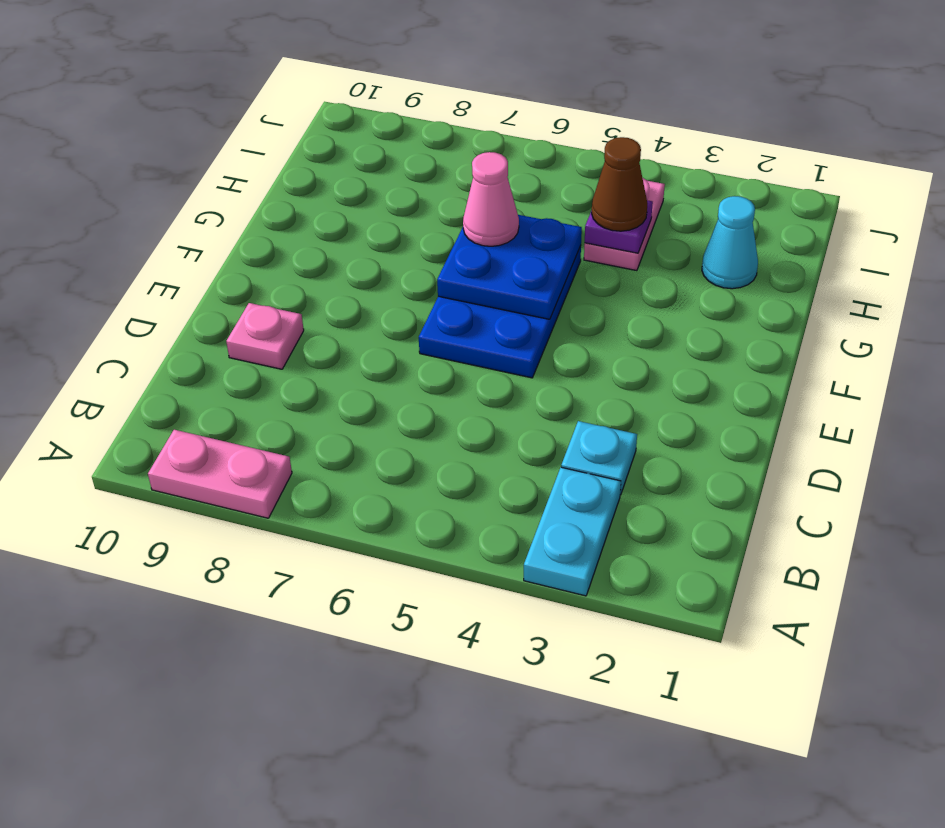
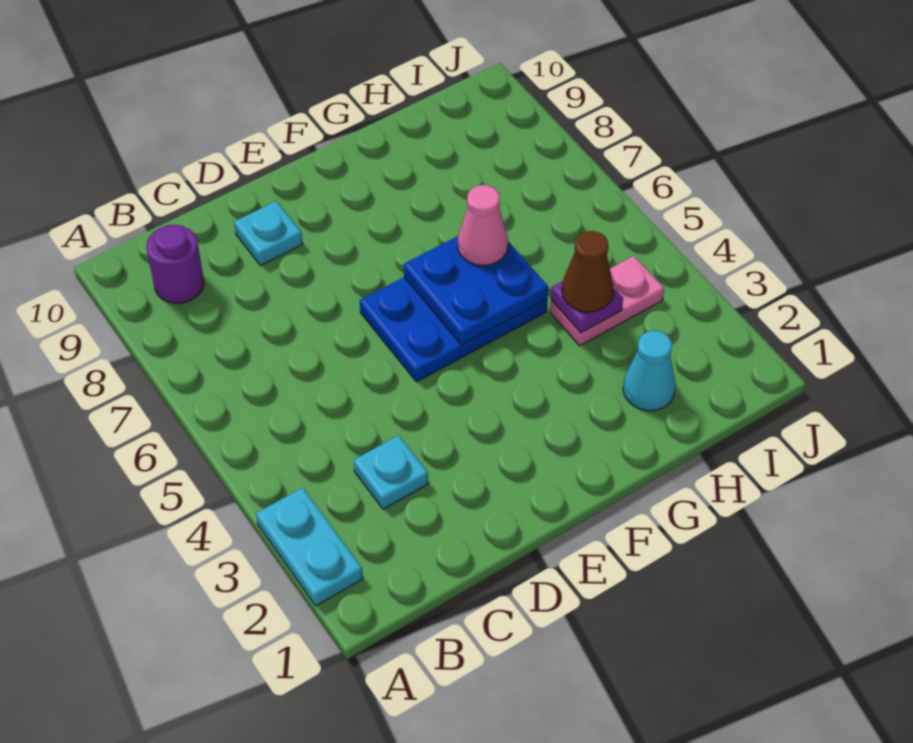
cyan 1x2 plate [524,467,621,596] -> cyan 1x2 plate turned to [256,488,363,606]
pink 1x2 plate [148,430,292,518] -> none
none -> purple 1x1 round brick [147,225,204,303]
pink 1x1 plate [226,303,304,369] -> cyan 1x1 plate [234,201,303,266]

